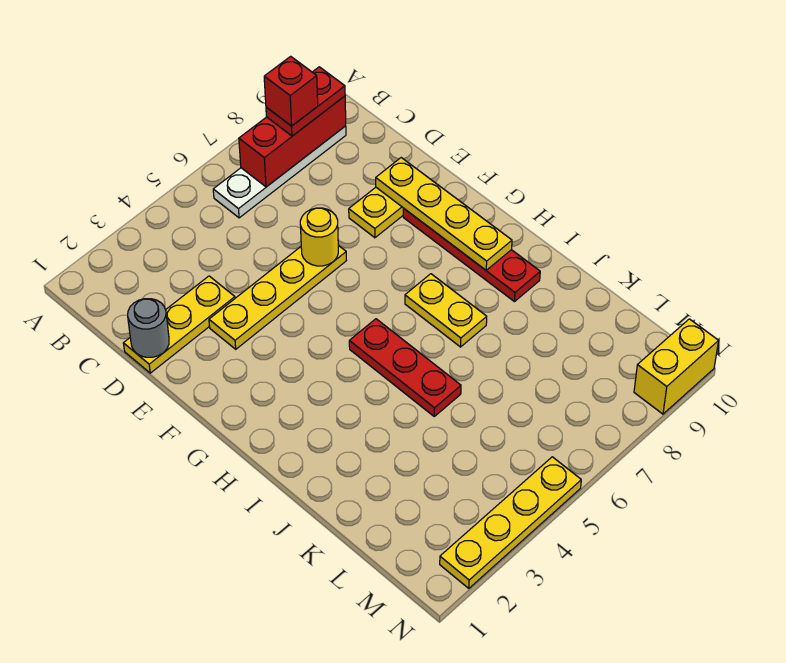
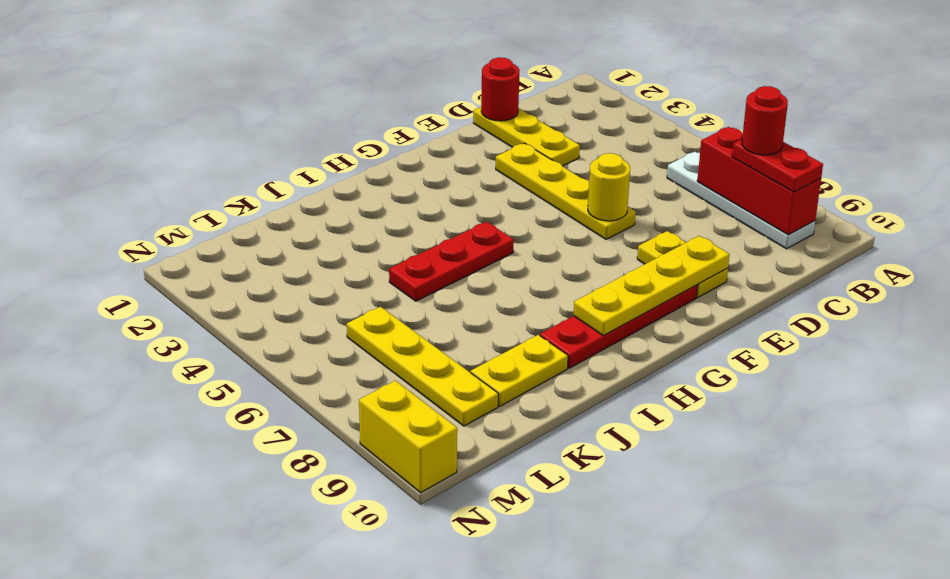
red 1x1 brick [264,56,318,126] -> red 1x1 round brick [742,86,788,155]
grey 1x1 round brick [128,299,169,357] -> red 1x1 round brick [481,57,520,121]
yellow 1x2 plate [405,274,487,347] -> yellow 1x2 plate moved to [471,335,568,406]
yellow 1x4 plate [440,457,581,588] -> yellow 1x4 plate moved to [347,307,498,426]

